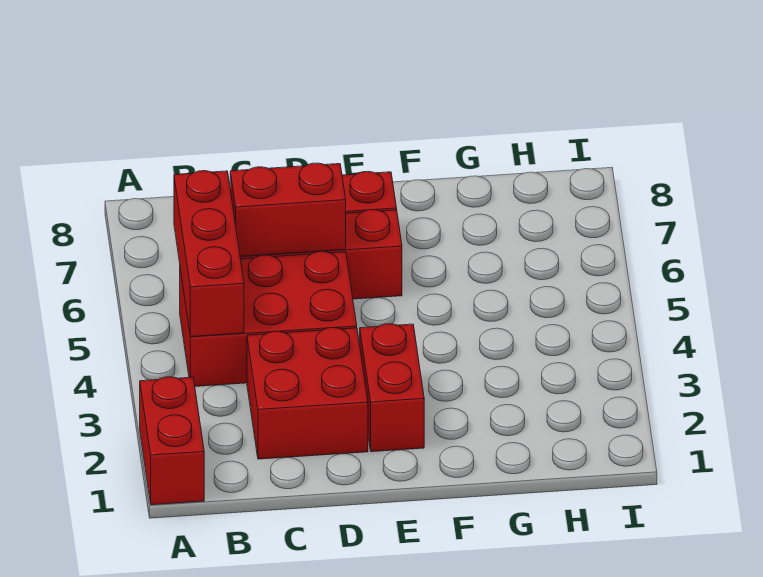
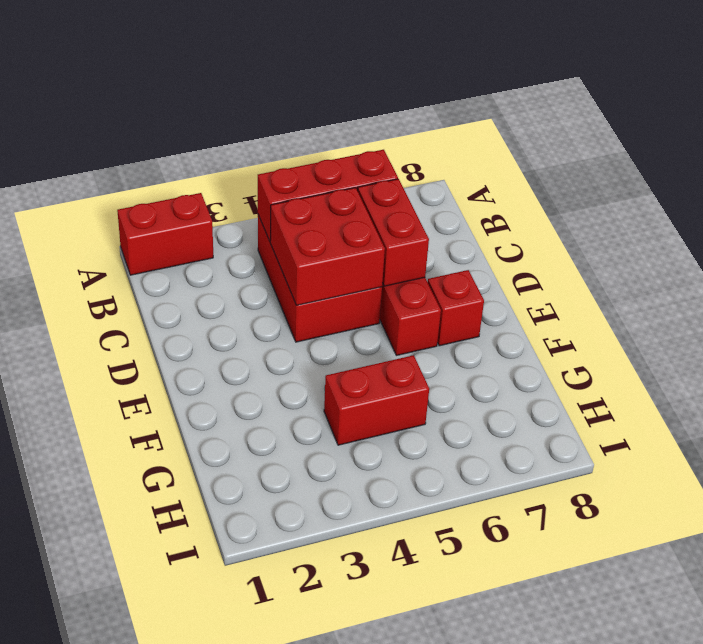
red 2x2 brick [247,328,368,459] -> red 2x2 brick moved to [270,188,385,305]
red 1x2 brick [360,324,424,452] -> red 1x2 brick moved to [324,355,429,445]

